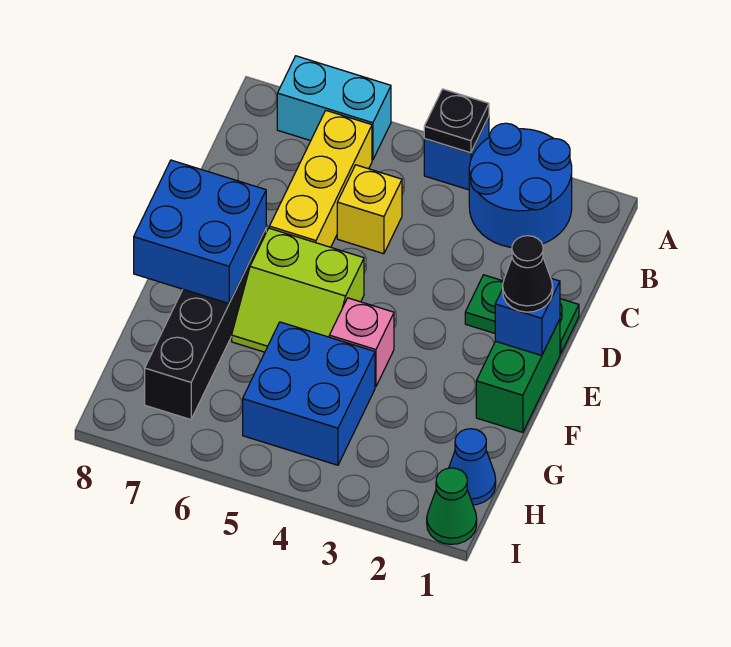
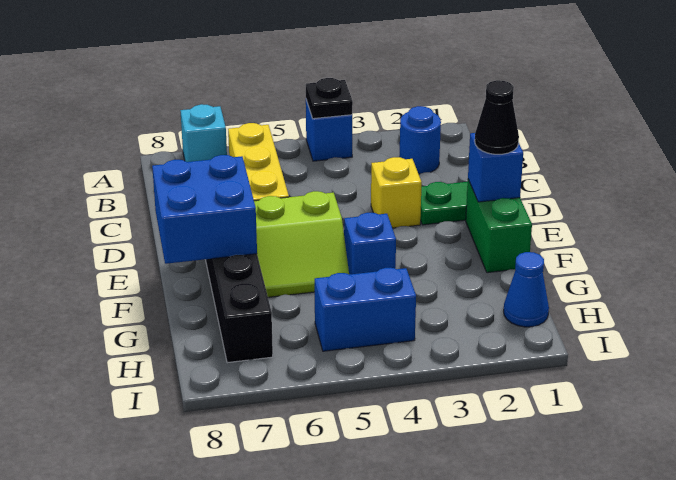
blue 2x2 round brick [469,123,572,247] -> blue 1x1 round brick [399,106,441,174]
cyan 1x2 brick [277,56,391,160] -> cyan 1x1 brick [180,104,227,162]
yellow 1x1 brick [337,165,402,254] -> yellow 1x1 brick moved to [371,157,422,228]
pink 1x1 brick [329,298,394,387] -> blue 1x1 brick [344,213,396,275]
blue 2x2 brick [243,322,375,465] -> blue 1x2 brick [315,268,416,351]
green 1x1 cone [427,468,477,544] -> none

